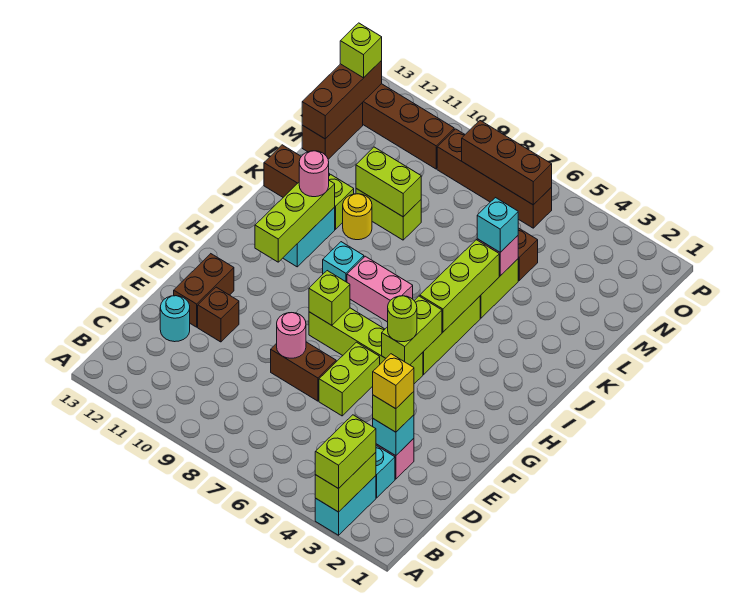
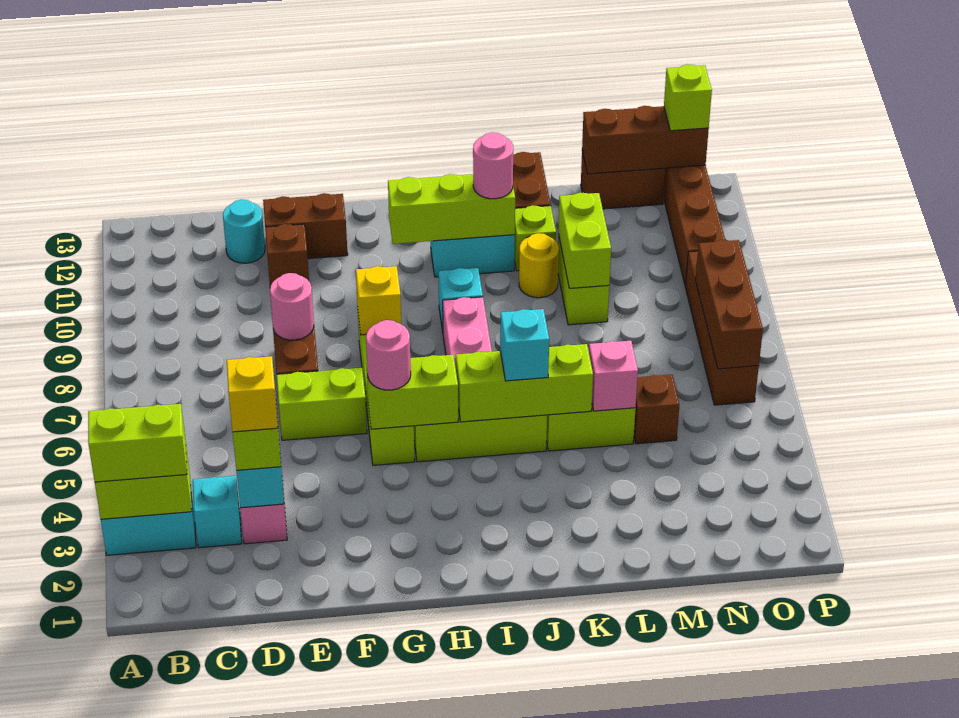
lime 1x1 round brick [388,296,417,342] -> pink 1x1 round brick [366,320,411,390]
lime 1x1 brick [309,271,350,325] -> yellow 1x1 brick [356,266,401,335]
cyan 1x1 brick [477,198,518,252] -> cyan 1x1 brick moved to [500,309,549,381]

